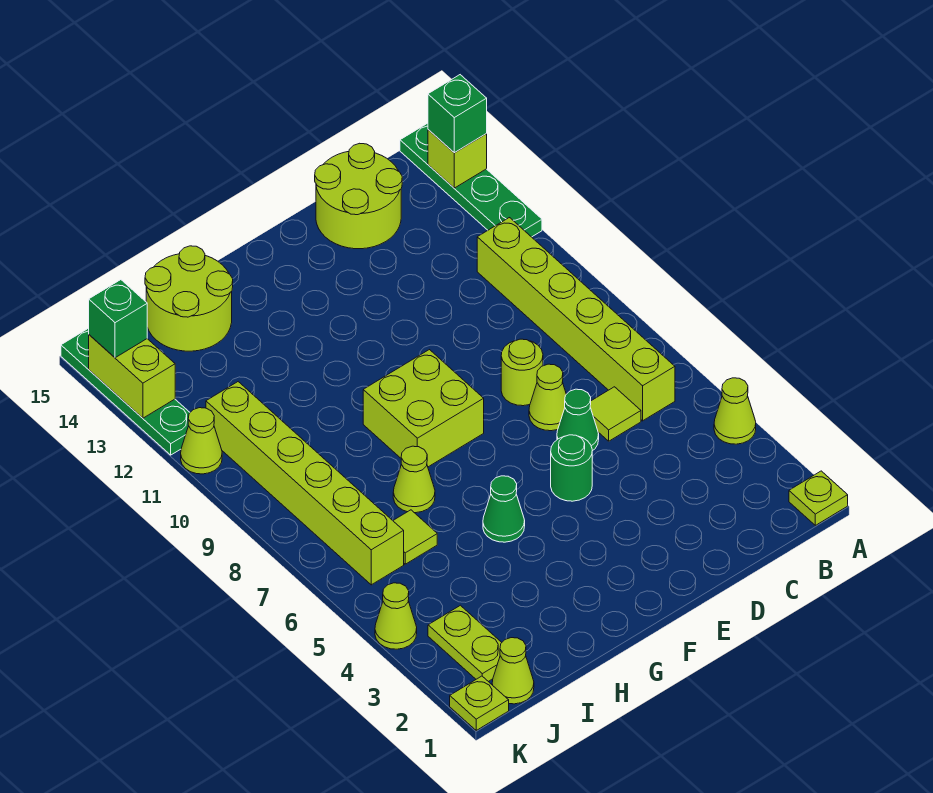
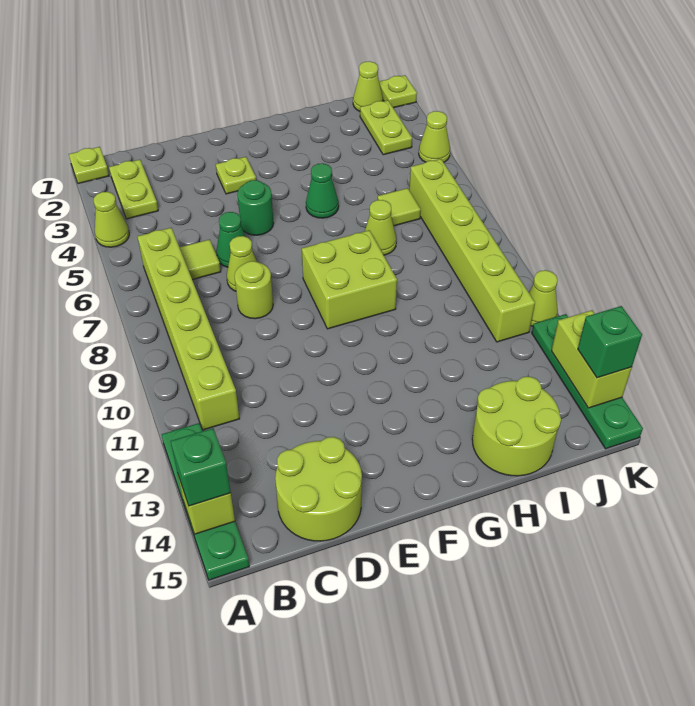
none -> lime 1x2 plate [109,160,158,219]
none -> lime 1x1 plate [216,157,256,194]

